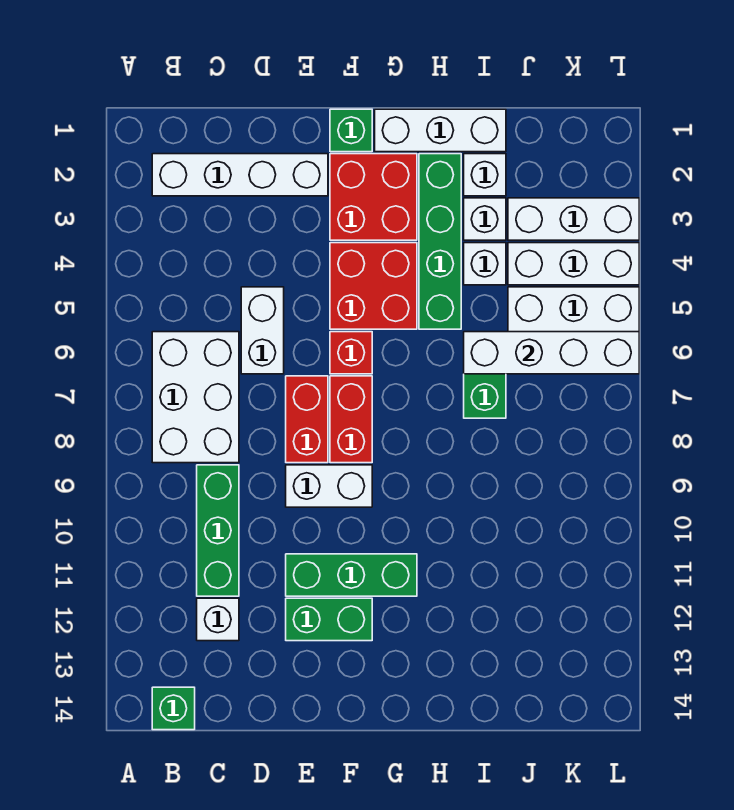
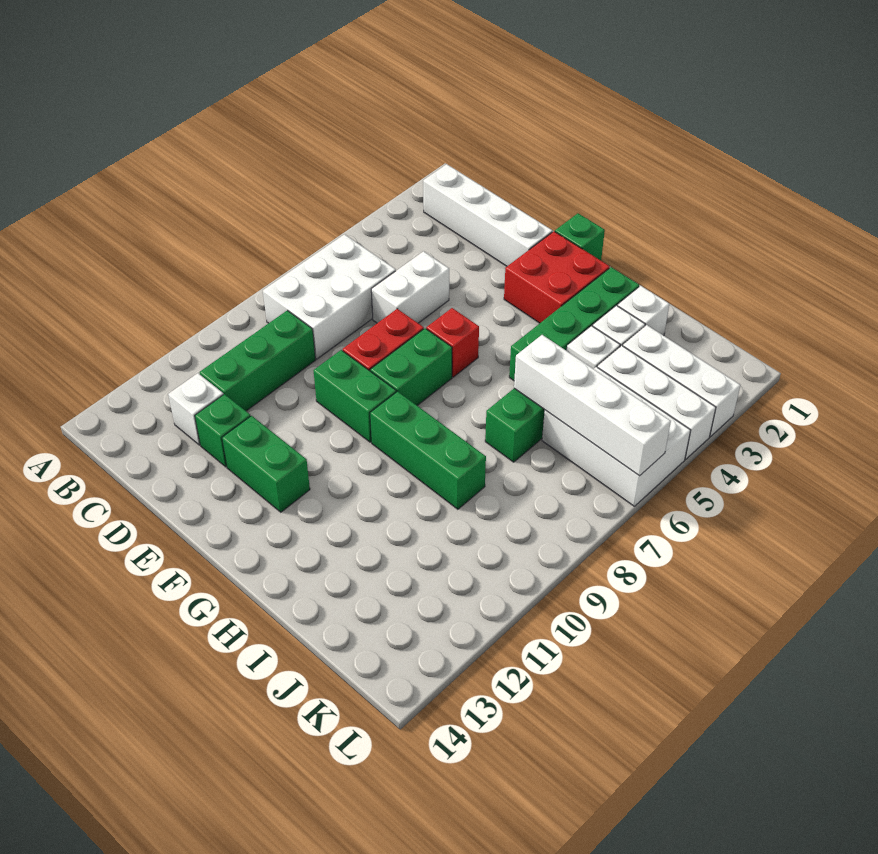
green 1x1 brick [152,687,195,730] -> green 1x1 brick moved to [195,394,250,467]
white 1x2 brick [286,465,372,507] -> green 1x2 brick [314,350,396,442]
green 1x3 brick [286,554,417,596] -> green 1x3 brick moved to [370,391,486,509]
red 2x2 brick [330,243,417,329] -> none
red 1x2 brick [330,376,372,463] -> green 1x2 brick [370,328,452,405]
white 1x3 brick [375,109,506,152] -> none

